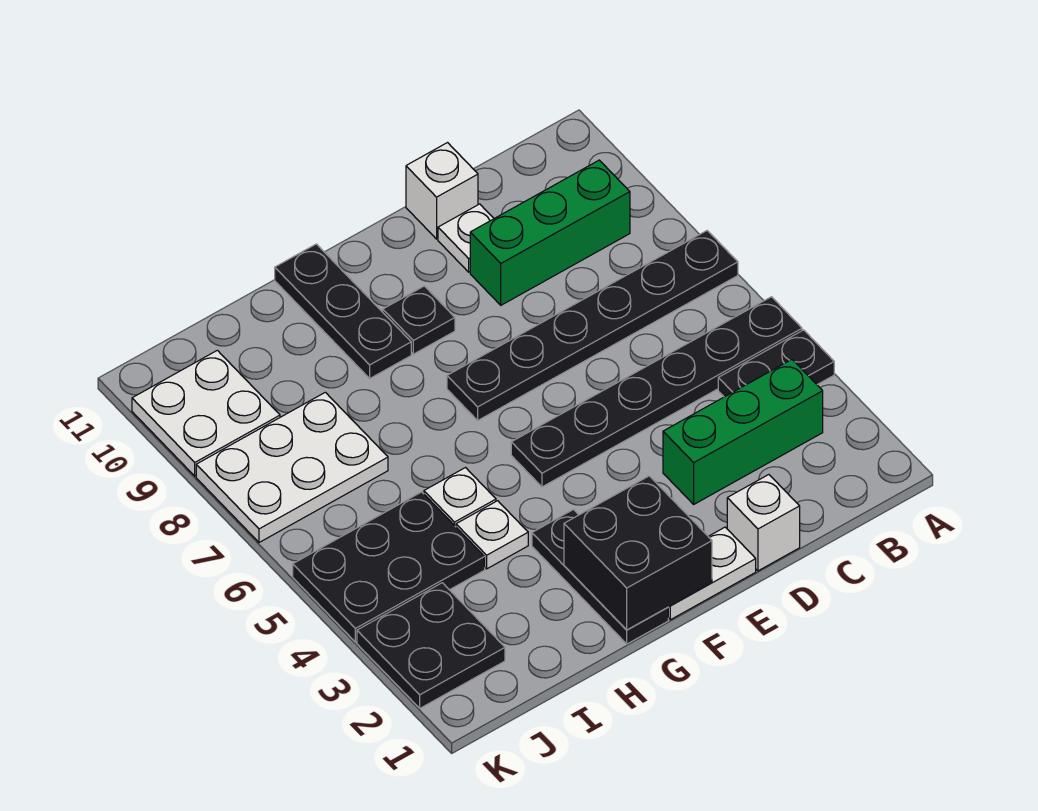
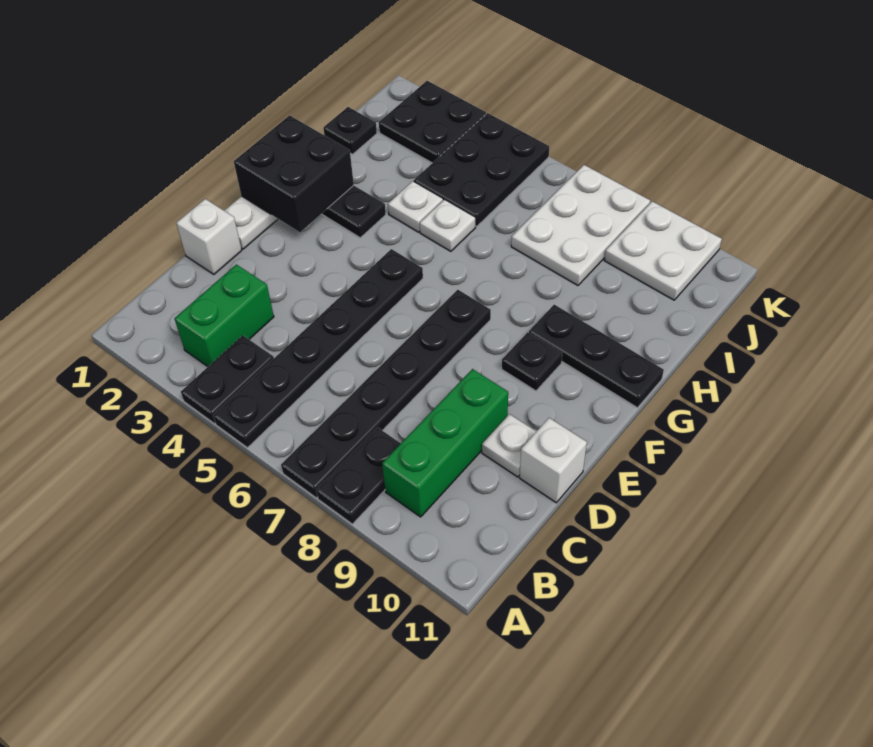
none -> black 1x2 plate [316,428,401,524]
green 1x3 brick [663,359,823,504] -> green 1x2 brick [175,265,274,367]
none -> black 1x1 plate [323,107,377,154]

